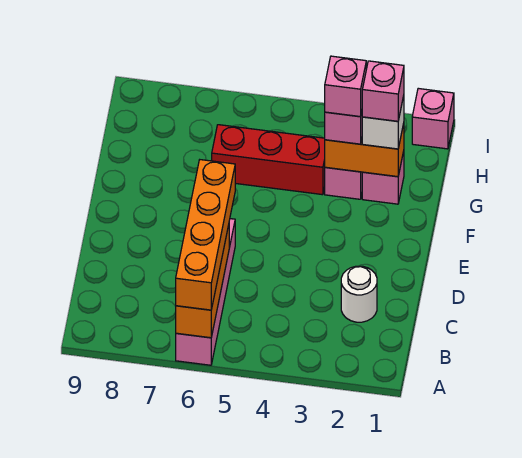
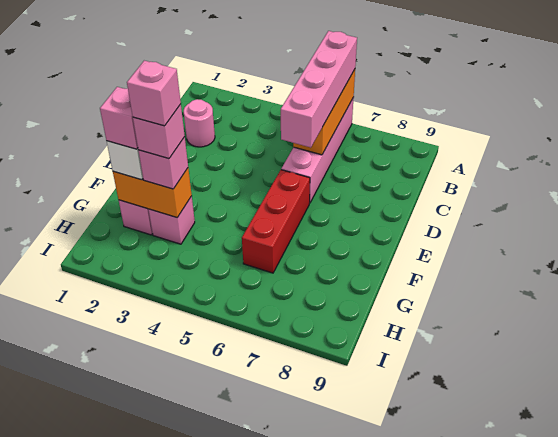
orange 1x4 brick [176,160,235,310] -> pink 1x4 brick [281,31,357,148]
white 1x1 round brick [341,266,377,322] -> pink 1x1 round brick [184,99,215,147]
red 1x3 brick [212,125,325,195] -> red 1x3 brick turned to [242,170,310,273]
pink 1x1 brick [412,88,454,149] -> pink 1x1 brick moved to [127,61,181,126]

